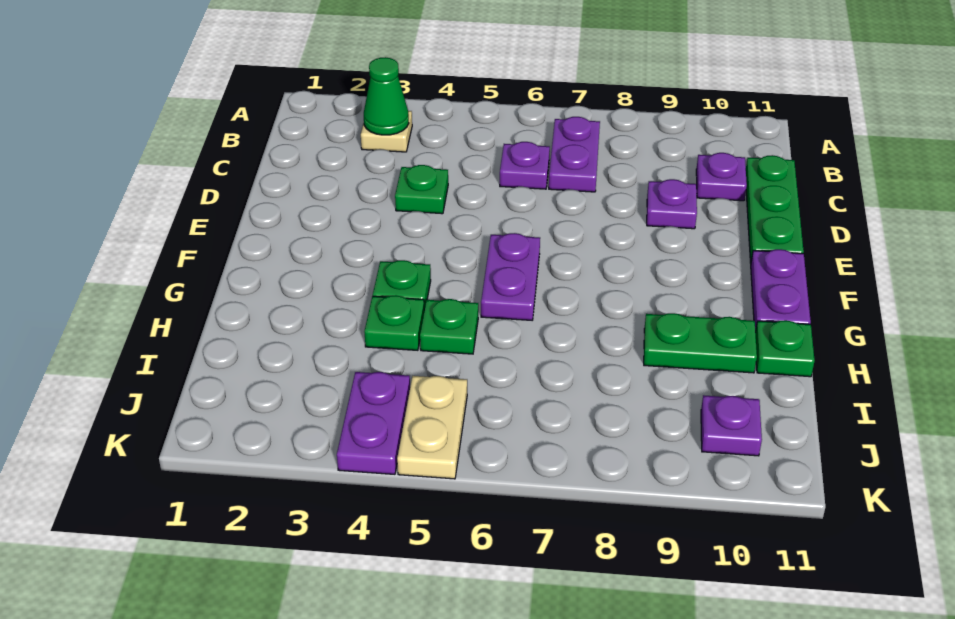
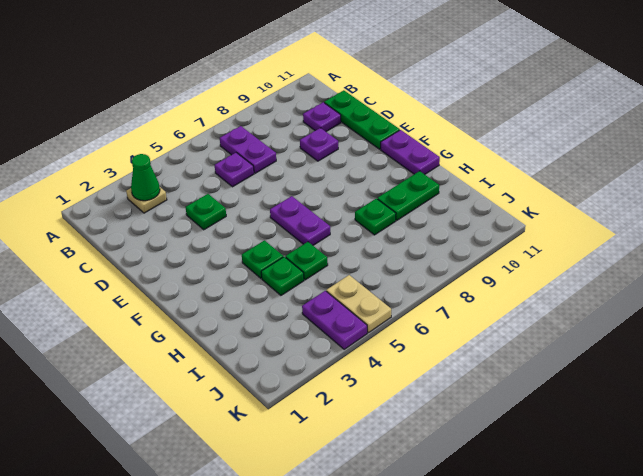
green 1x1 plate [755,320,815,377] -> green 1x1 plate moved to [355,199,396,235]
purple 1x1 plate [701,395,762,456] -> none

